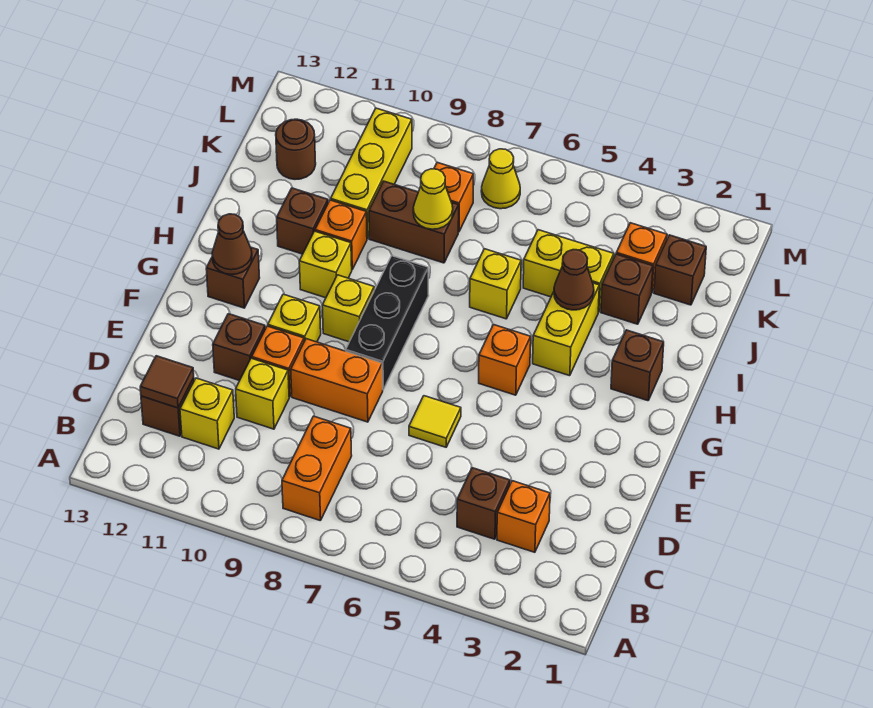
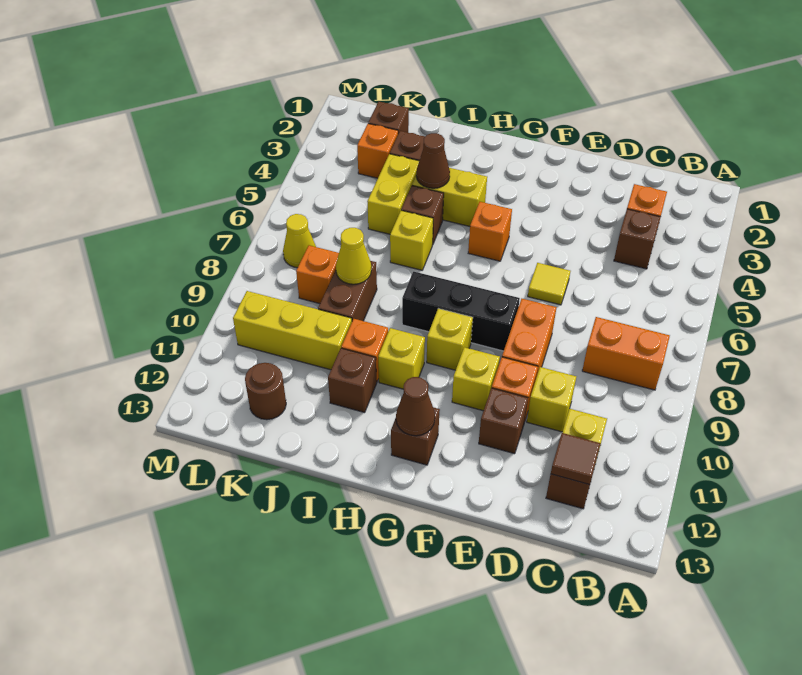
brown 1x1 brick [611,330,664,401] -> brown 1x1 brick moved to [401,186,444,245]

